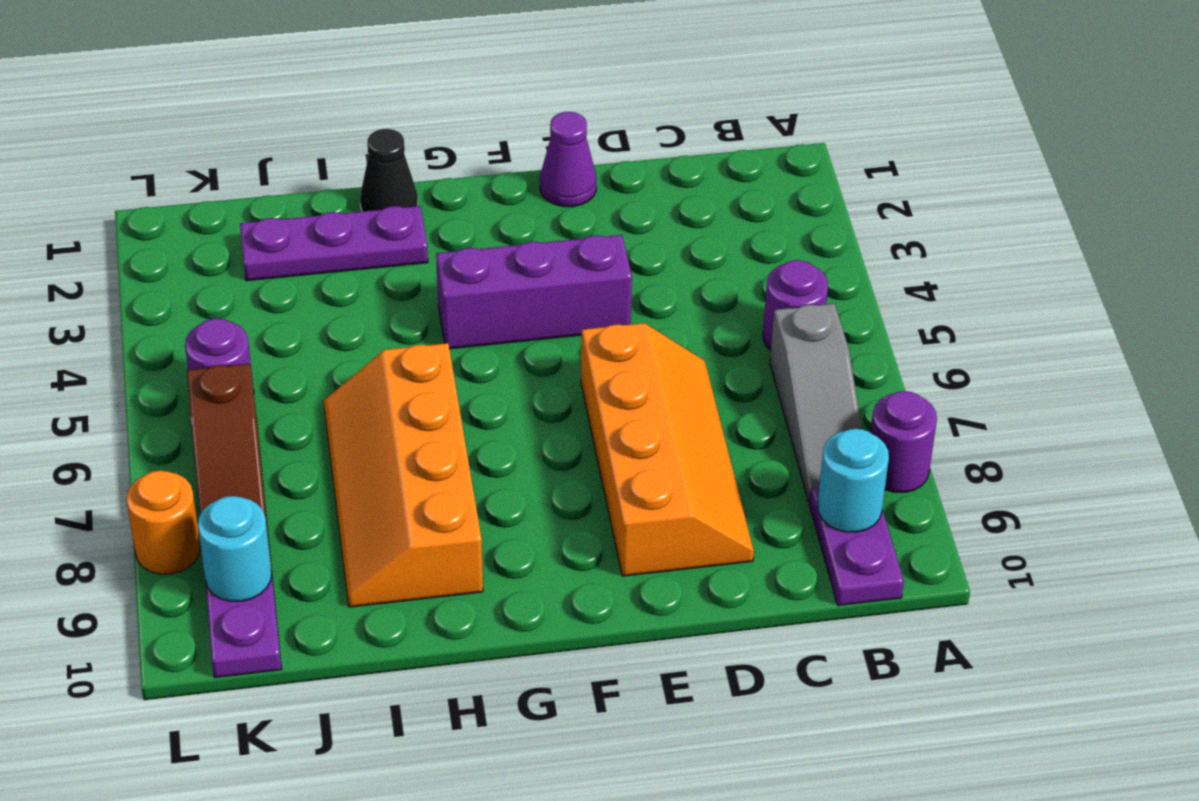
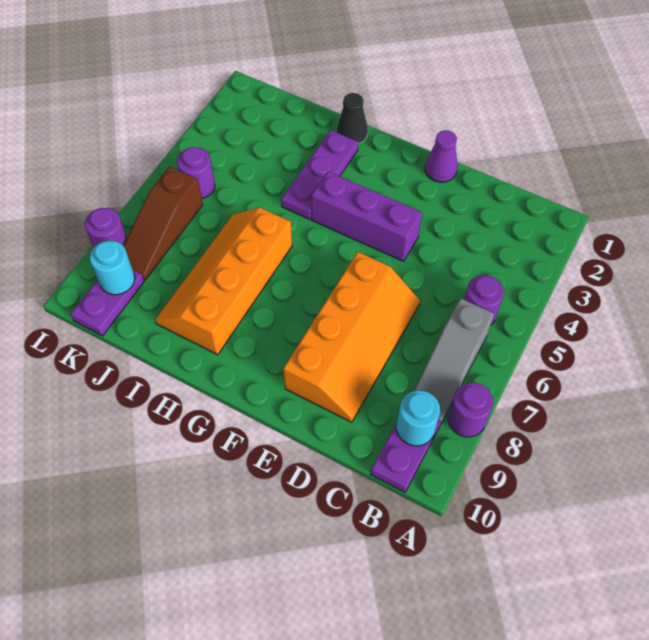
purple 1x3 plate [240,206,428,281] -> purple 1x3 plate turned to [281,130,358,219]
orange 1x1 round brick [126,471,200,574] -> purple 1x1 round brick [85,208,127,248]

